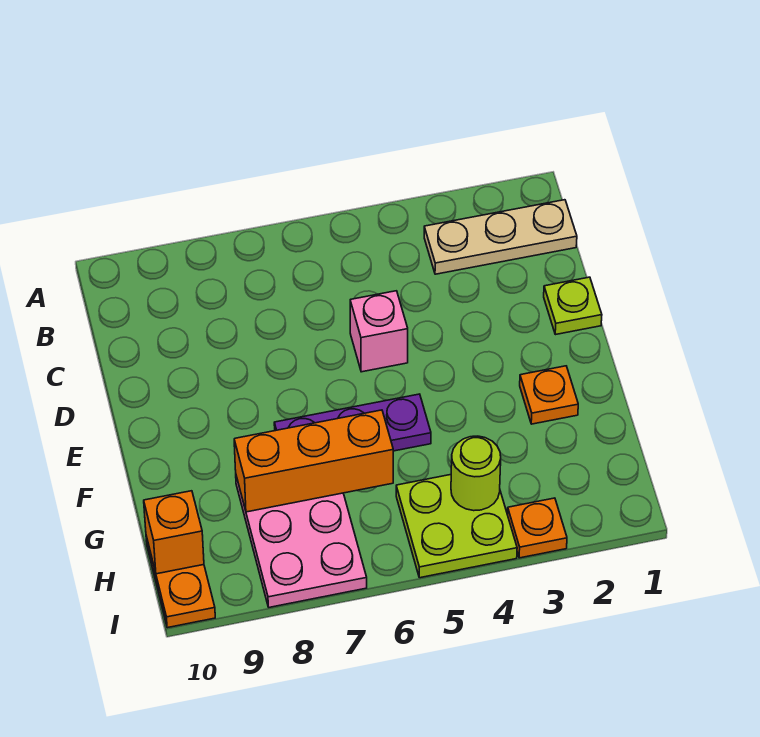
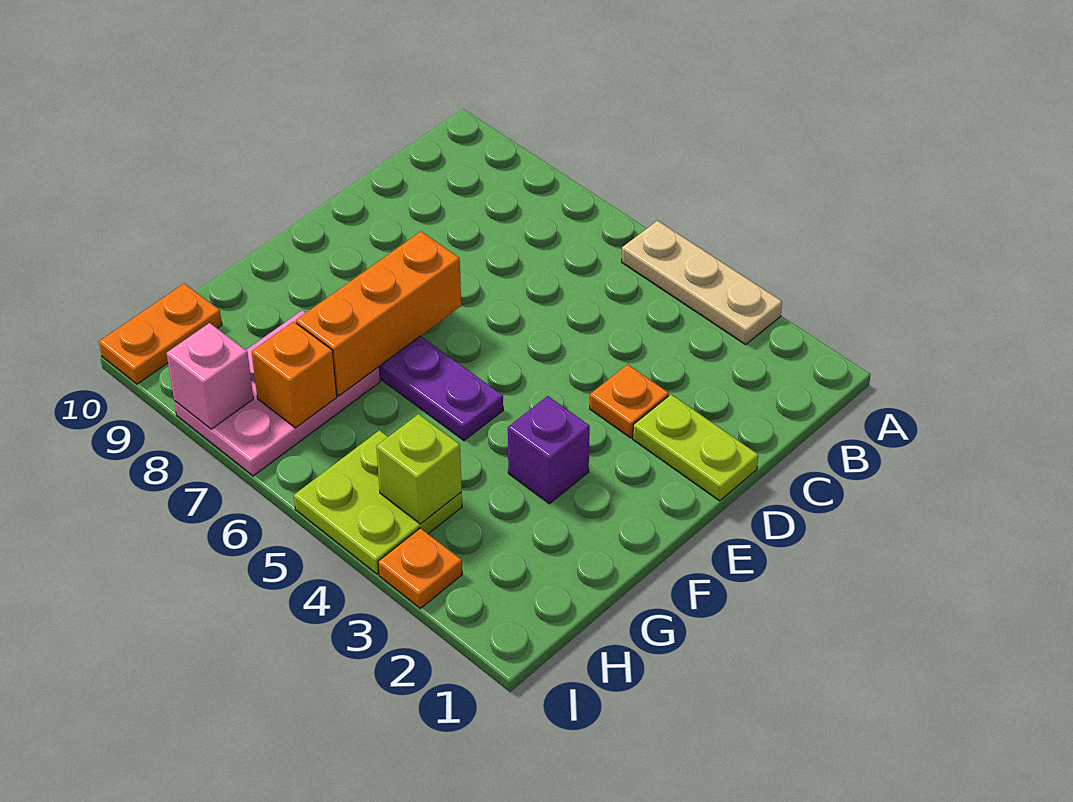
tan 1x3 plate [424,200,577,274] -> tan 1x3 plate moved to [622,221,782,344]
lime 1x1 plate [544,277,602,335] -> lime 1x2 plate [633,395,758,501]
pink 1x1 brick [350,291,408,372] -> pink 1x1 brick moved to [167,323,253,429]
orange 1x1 plate [520,366,578,424] -> orange 1x1 plate moved to [590,364,669,438]
none -> purple 1x1 brick [508,396,590,504]
orange 1x3 brick [234,410,393,512] -> orange 1x3 brick turned to [296,232,461,396]
lime 1x1 round brick [451,436,501,511] -> lime 1x1 brick [376,414,462,524]
orange 1x1 brick [144,491,204,574] -> orange 1x1 brick moved to [252,322,337,428]

